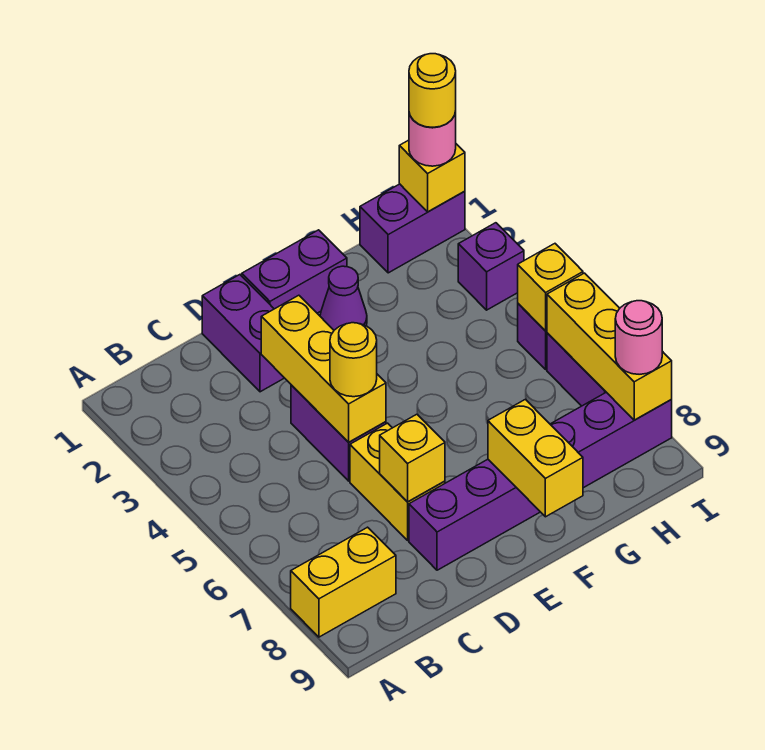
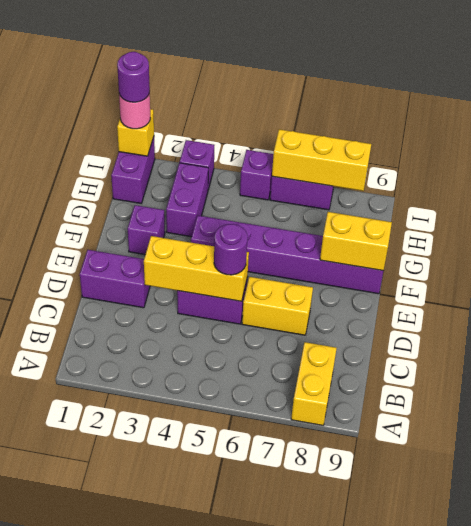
yellow 1x1 round brick [330,323,377,397] -> purple 1x1 round brick [214,224,248,275]
yellow 1x1 brick [380,414,445,502] -> none
purple 1x6 brick [409,392,672,570] -> purple 1x6 brick turned to [191,216,383,294]
purple 1x2 brick [242,230,347,313] -> purple 1x2 brick moved to [166,163,208,237]
purple 1x1 cone [320,266,367,330] -> purple 1x1 brick [128,205,165,255]
yellow 1x1 round brick [409,54,456,127] -> purple 1x1 round brick [117,52,150,102]
yellow 1x1 brick [518,244,583,331] -> none
pink 1x1 round brick [615,301,662,374] -> none

